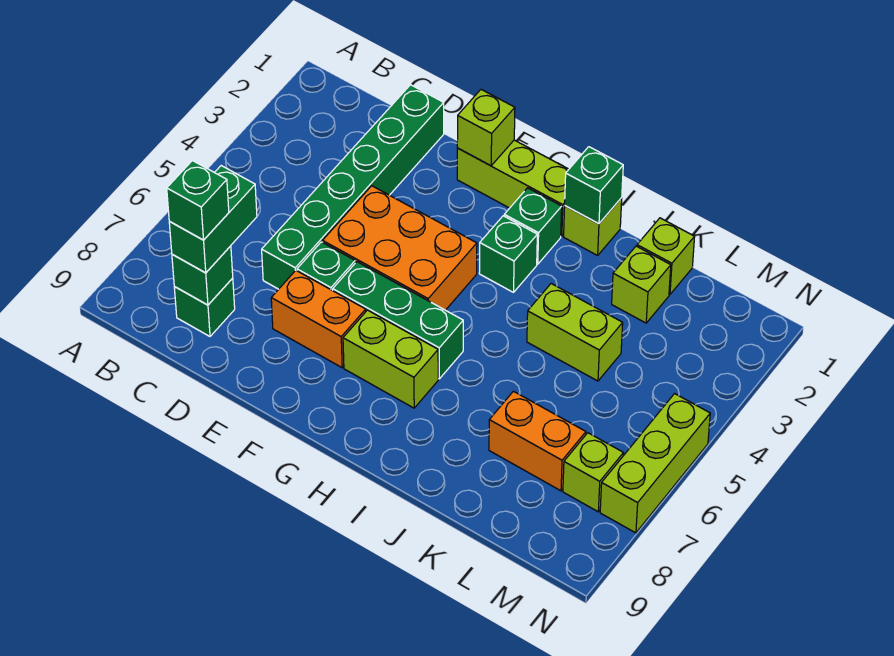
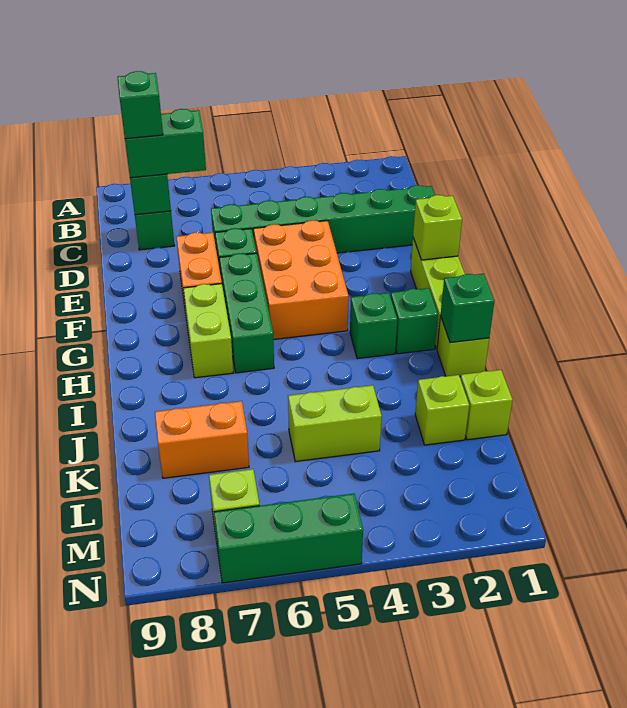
lime 1x2 brick [527,284,623,381] -> lime 1x2 brick turned to [288,385,382,462]
orange 1x2 brick [489,391,586,491] -> orange 1x2 brick turned to [155,401,249,478]
lime 1x3 brick [600,394,710,533] -> green 1x3 brick [214,494,363,583]

